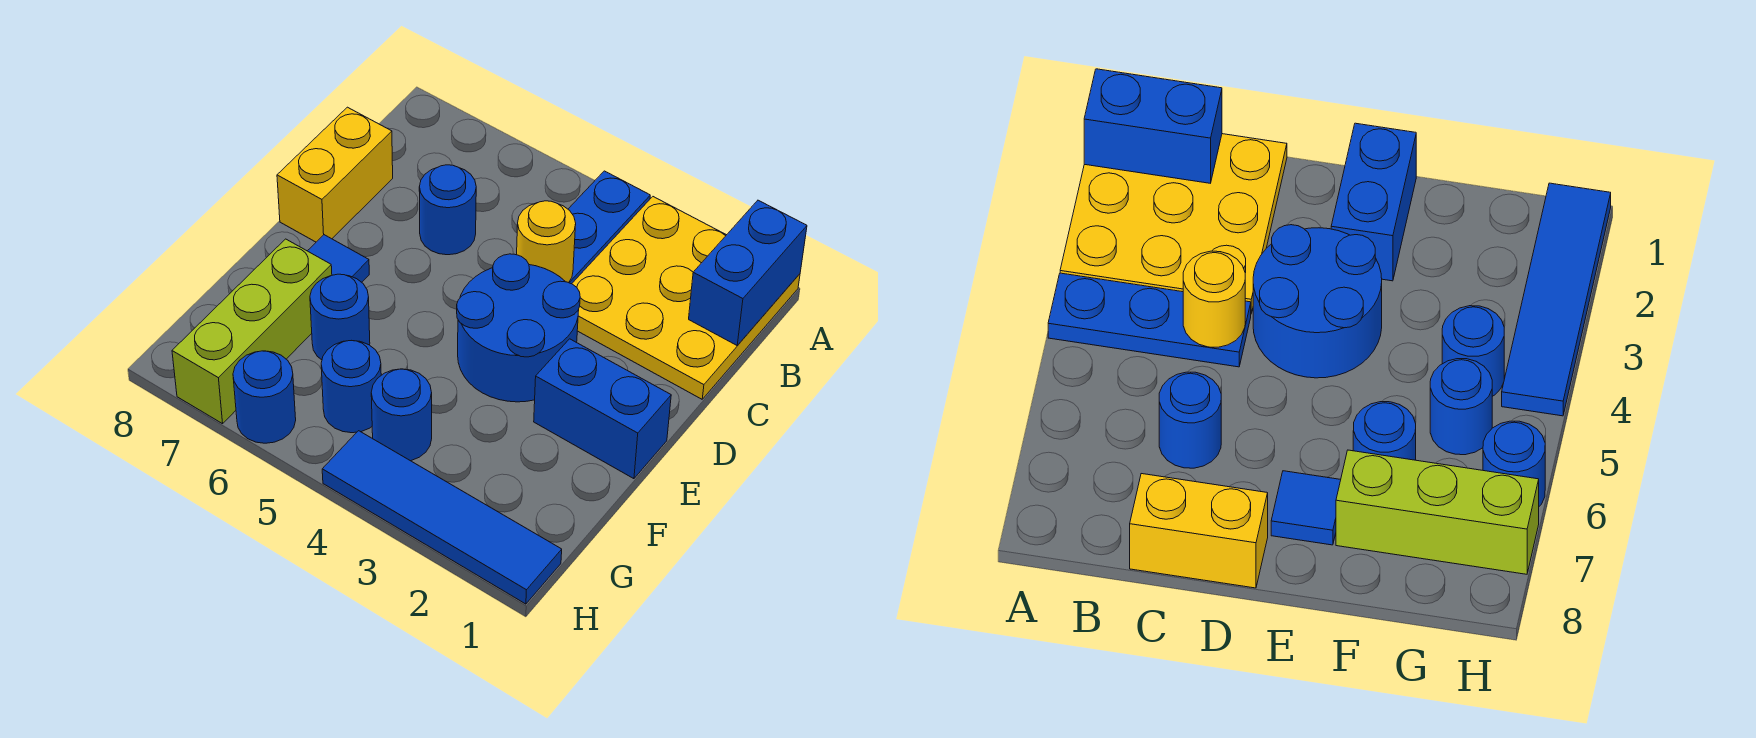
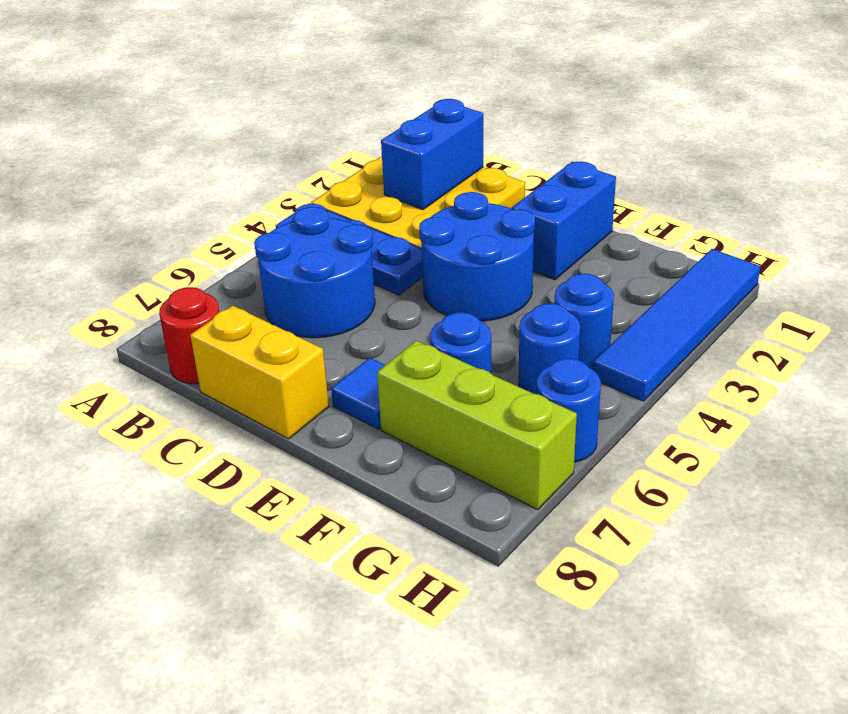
blue 1x2 brick [689,200,807,346] -> blue 1x2 brick turned to [381,99,484,210]
none -> red 1x1 round brick [159,287,219,384]
yellow 1x1 round brick [517,201,576,283] -> none
blue 1x1 round brick [419,165,476,255] -> blue 2x2 round brick [254,207,375,338]

